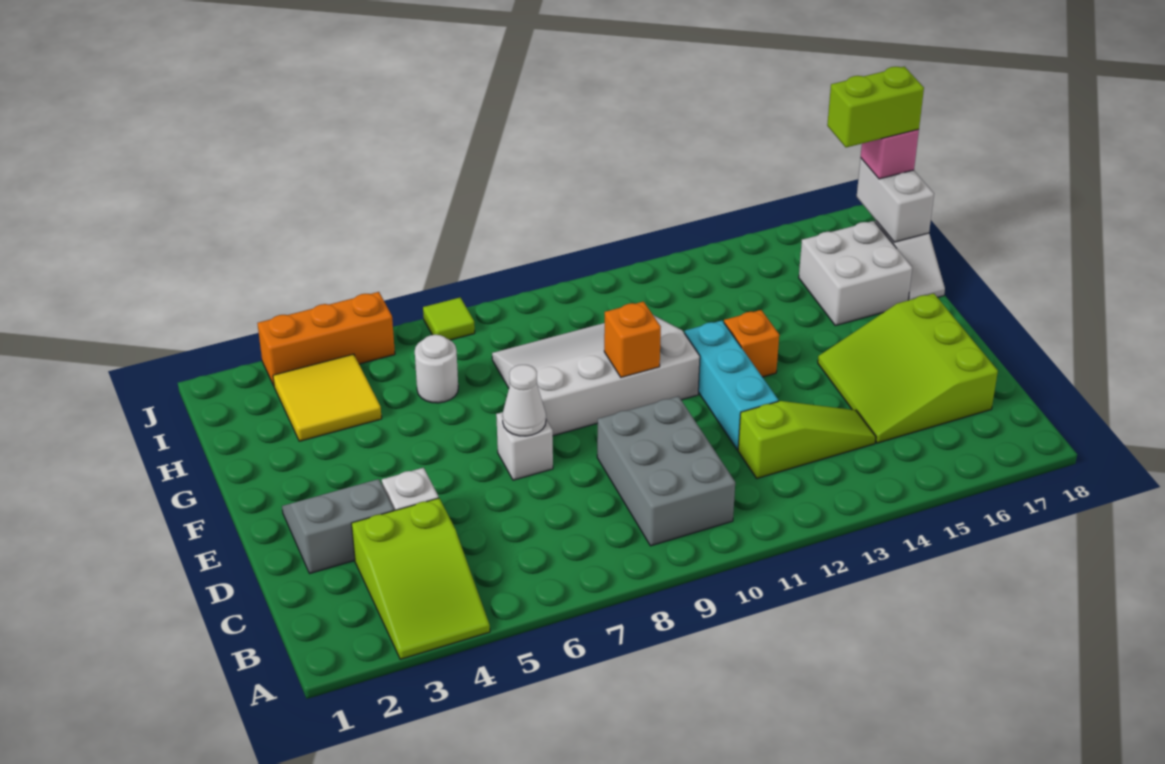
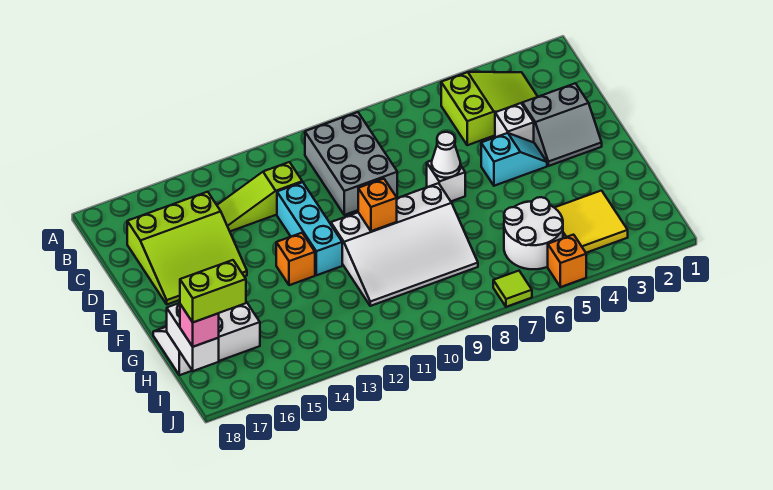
lime 2x3 slope [351,498,490,659] -> lime 2x3 slope turned to [441,72,538,145]
lime 3x3 slope [818,293,998,443] -> lime 3x3 slope turned to [127,192,247,304]
none -> cyan 1x2 slope [481,133,547,186]
white 1x1 round brick [415,335,458,403] -> white 2x2 round brick [504,197,563,269]
orange 1x3 brick [258,292,395,385] -> orange 1x1 brick [548,235,586,287]

